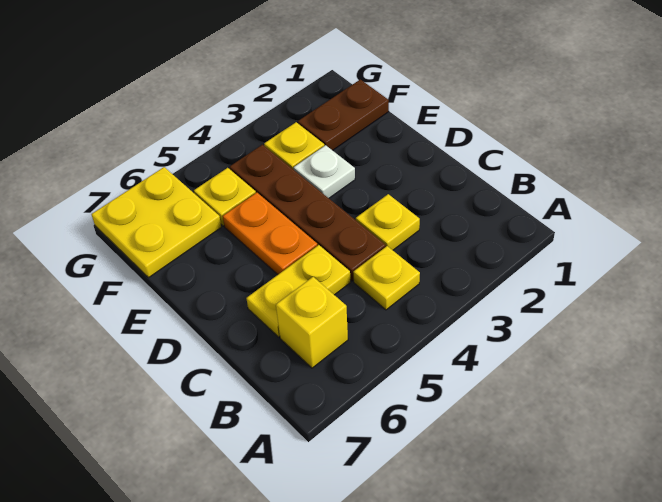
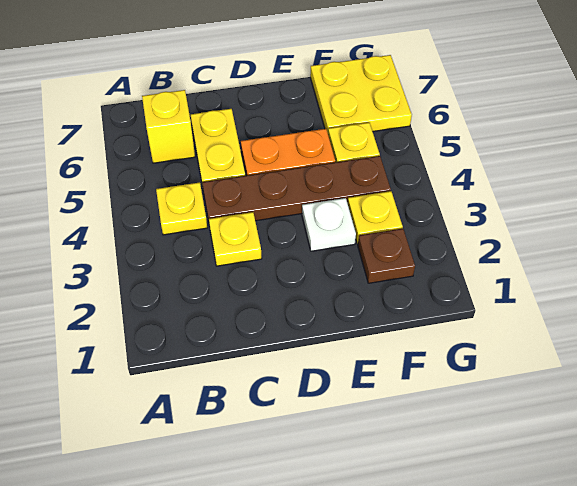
brown 1x2 plate [298,79,389,150] -> brown 1x1 plate [358,228,415,283]

